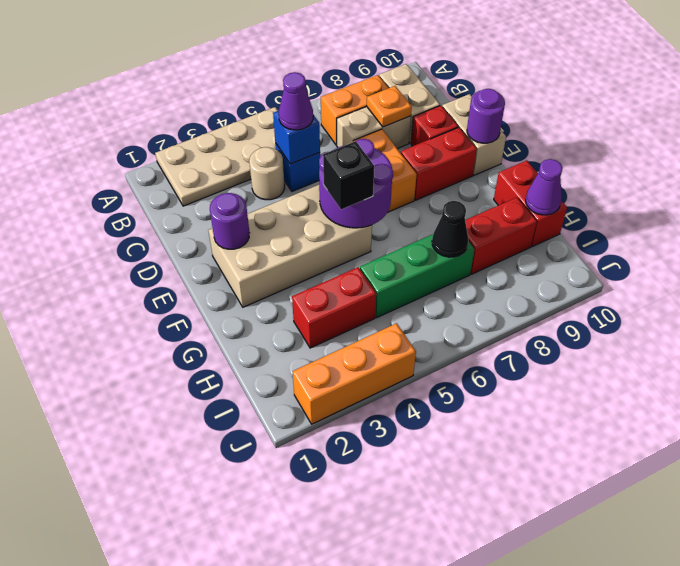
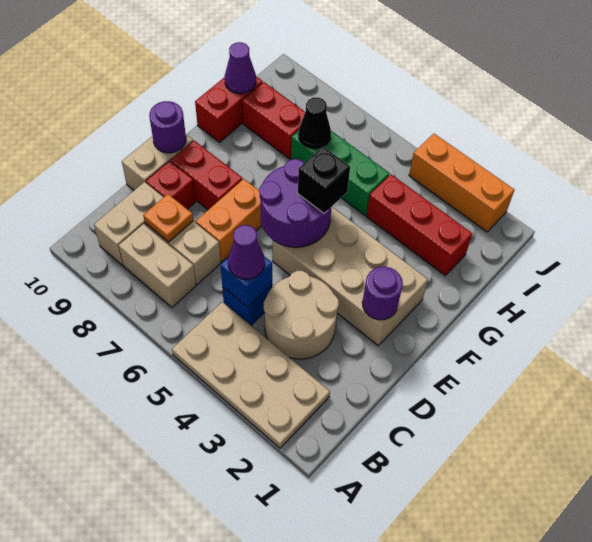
orange 1x2 brick [321,75,388,145] -> tan 1x2 brick [119,224,196,307]
tan 1x1 round brick [249,147,285,200] -> tan 2x2 round brick [264,271,339,359]
red 1x2 brick [292,267,376,348] -> red 1x3 brick [366,174,472,276]

